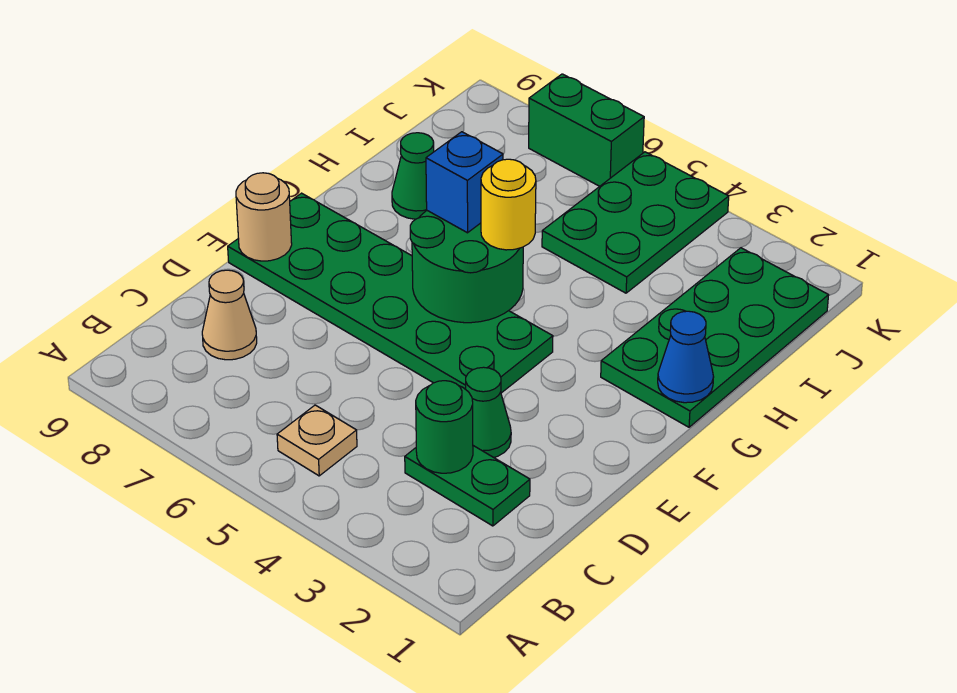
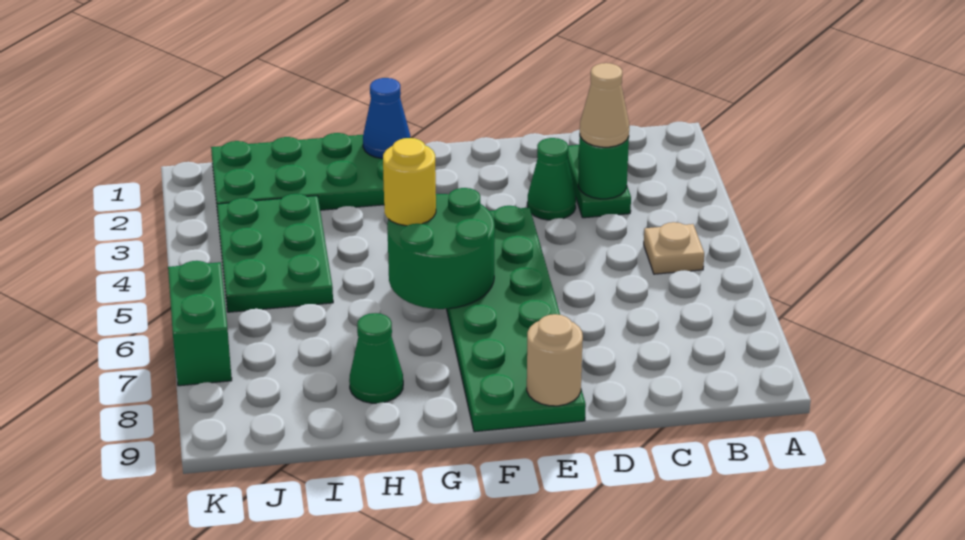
tan 1x1 cone [202,270,257,360] -> tan 1x1 cone moved to [580,63,629,147]
blue 1x1 brick [426,132,503,233] -> none
green 2x3 plate [542,152,729,293] -> green 2x3 plate turned to [217,194,333,312]

